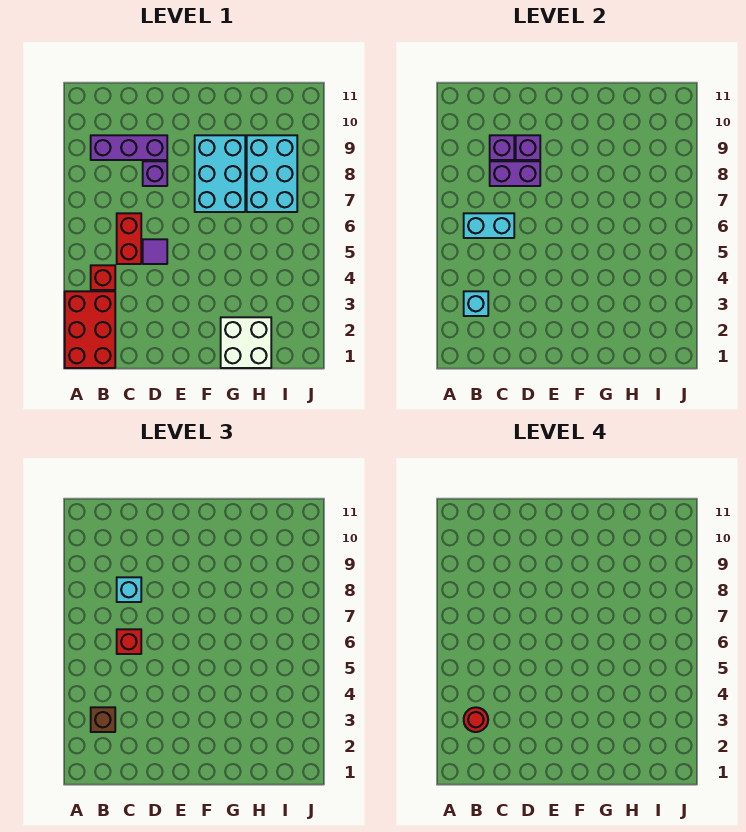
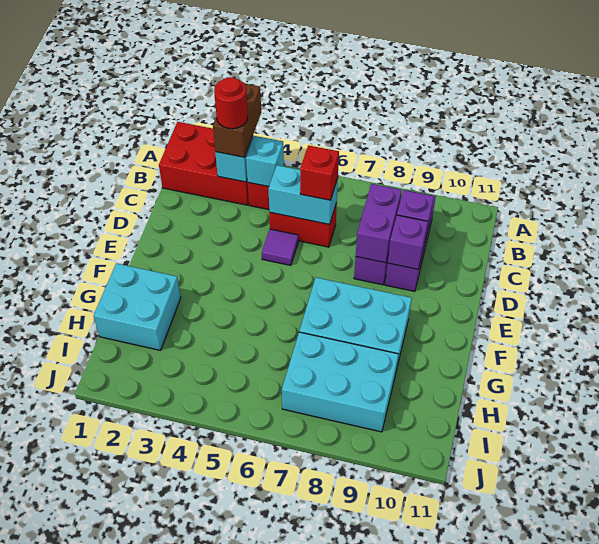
brown 1x1 brick [91,707,115,732] -> brown 1x2 brick [213,83,261,157]
cyan 1x2 brick [464,213,514,238] -> cyan 1x2 brick turned to [269,165,338,224]
cyan 1x1 brick [117,577,141,602] -> cyan 1x1 brick moved to [246,136,284,187]
white 2x2 brick [221,317,271,368] -> cyan 2x2 brick [94,263,181,350]

